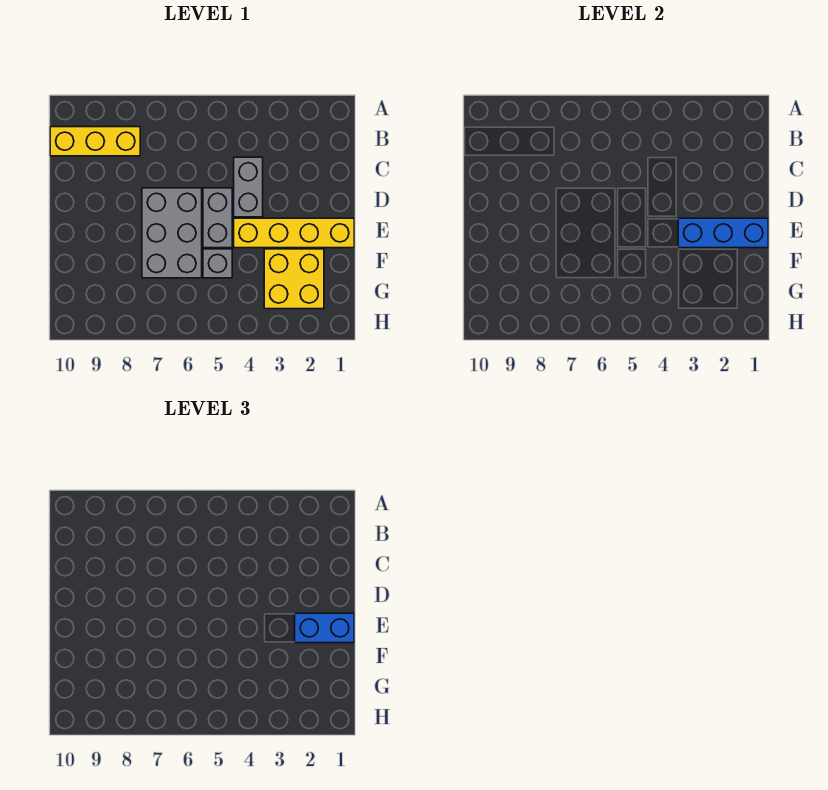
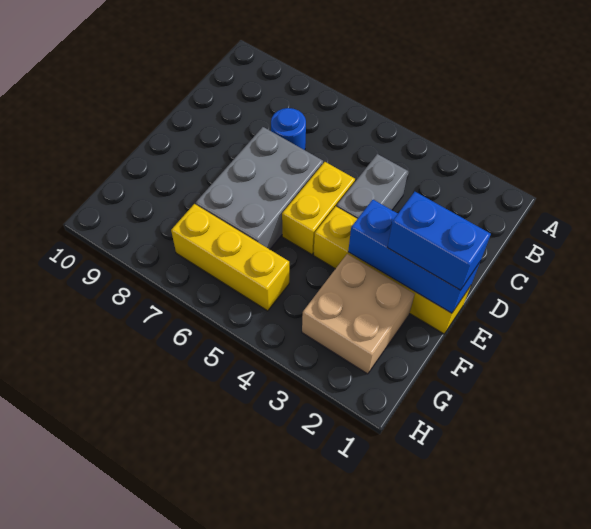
yellow 1x3 brick [50,127,140,156] -> yellow 1x3 brick moved to [171,204,289,311]
none -> blue 1x1 round brick [271,108,306,150]
grey 1x2 brick [203,188,232,248] -> yellow 1x2 brick [282,162,355,255]
yellow 2x2 brick [264,249,324,309] -> tan 2x2 brick [302,254,415,374]
grey 1x1 brick [203,249,232,278] -> none

